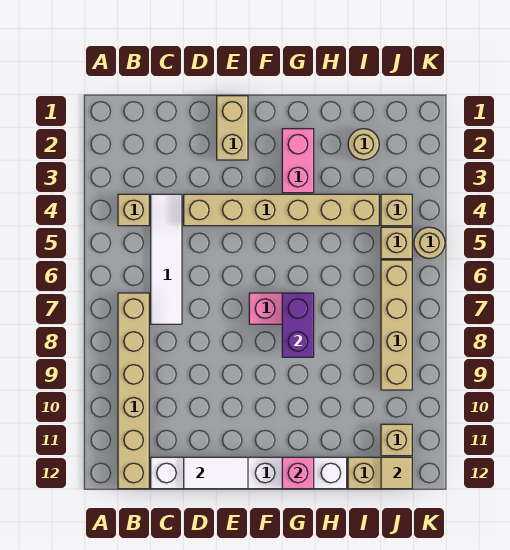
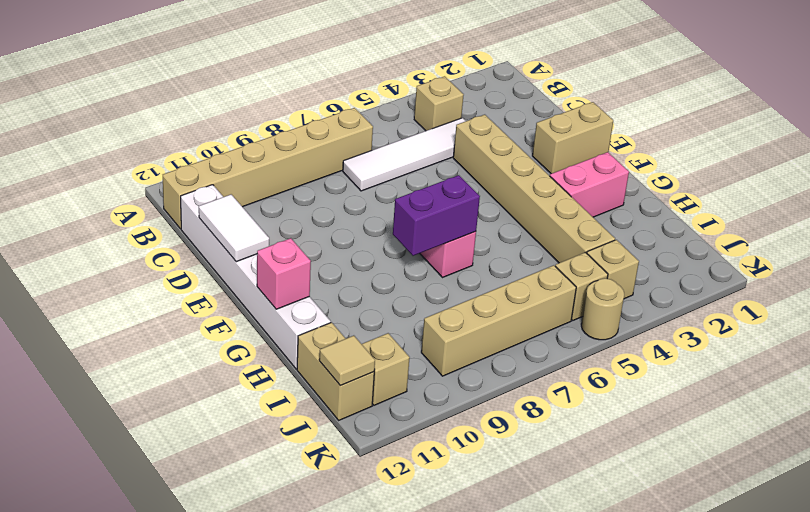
tan 1x1 round brick [348,129,379,160] -> none

